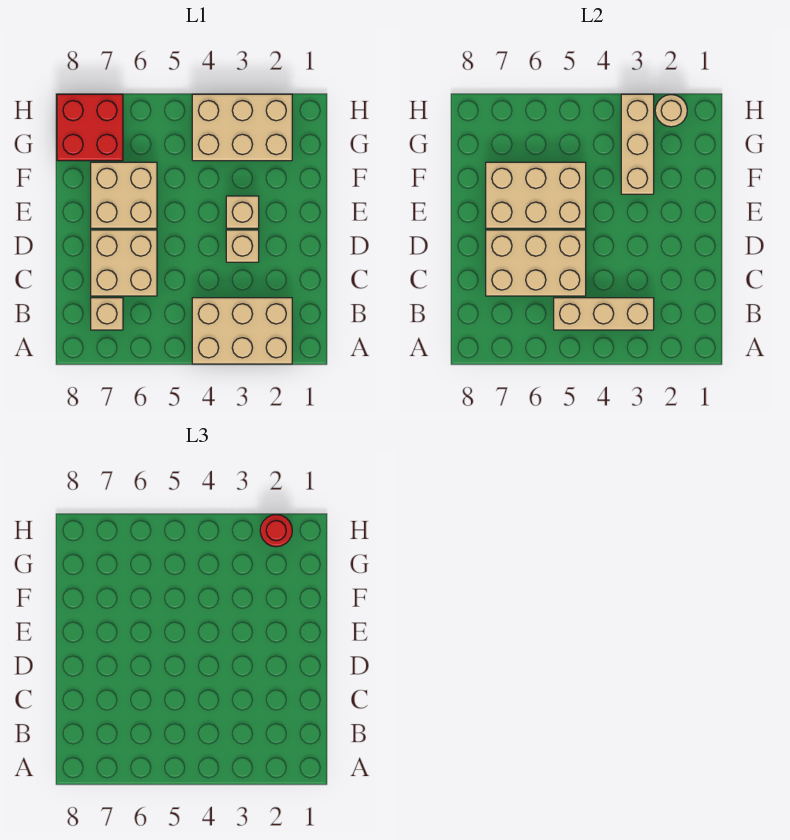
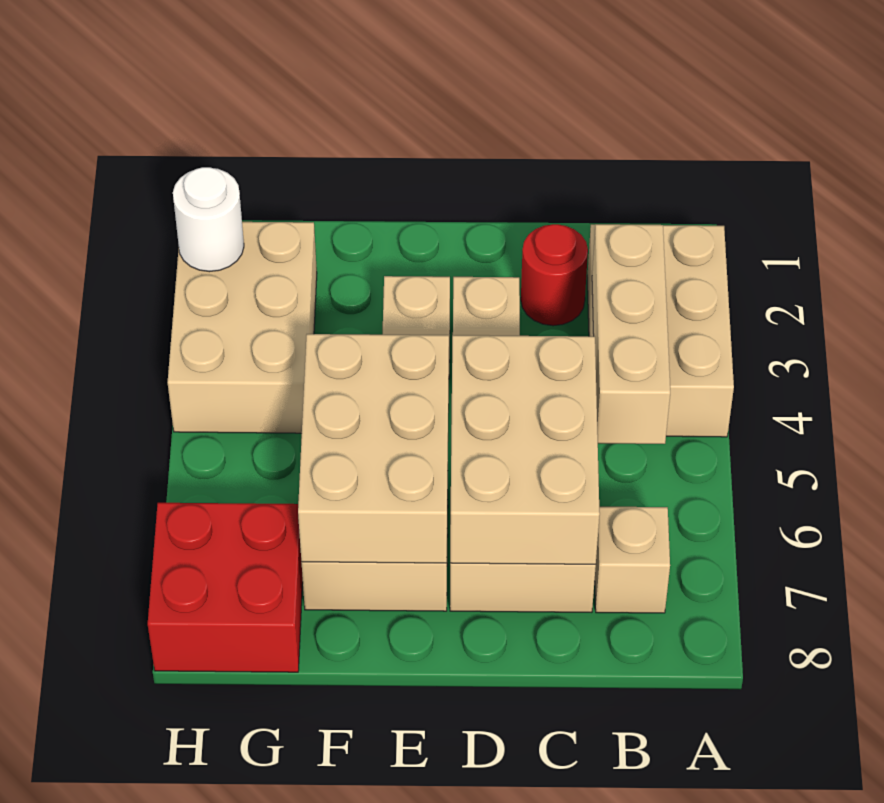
tan 1x3 brick [621,94,654,194] -> none
tan 1x1 round brick [655,95,687,127] -> white 1x1 round brick [173,167,244,272]
red 1x1 round brick [260,515,292,547] -> red 1x1 round brick moved to [521,224,588,326]

